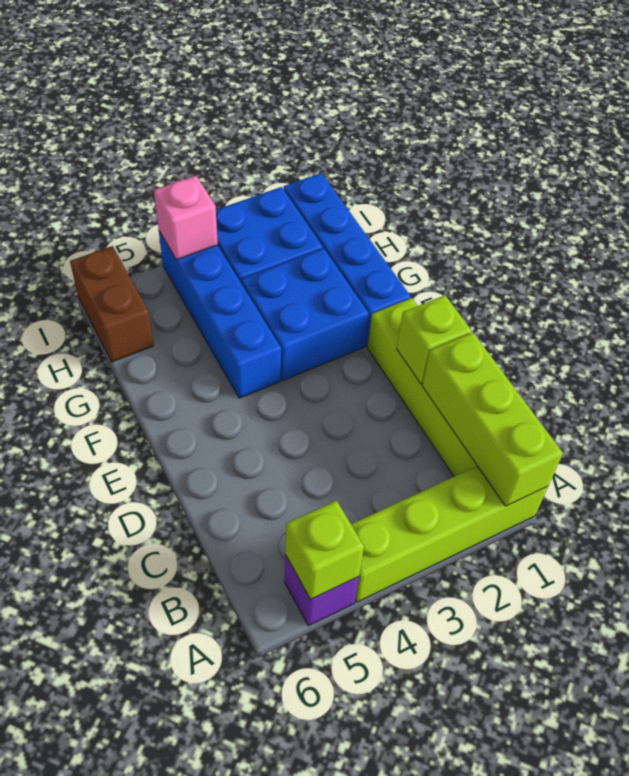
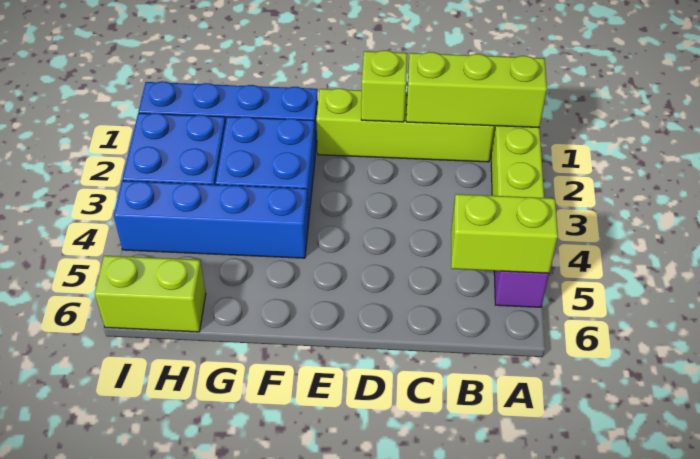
lime 1x1 brick [285,501,364,599] -> lime 1x2 brick [451,194,558,273]
brown 1x2 brick [70,246,154,362] -> lime 1x2 brick [95,256,206,332]
pink 1x1 brick [154,176,218,260] -> none

